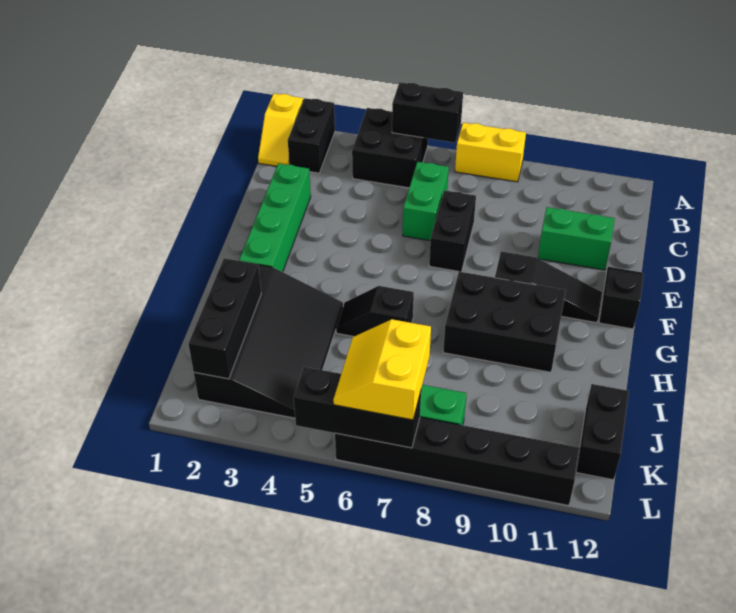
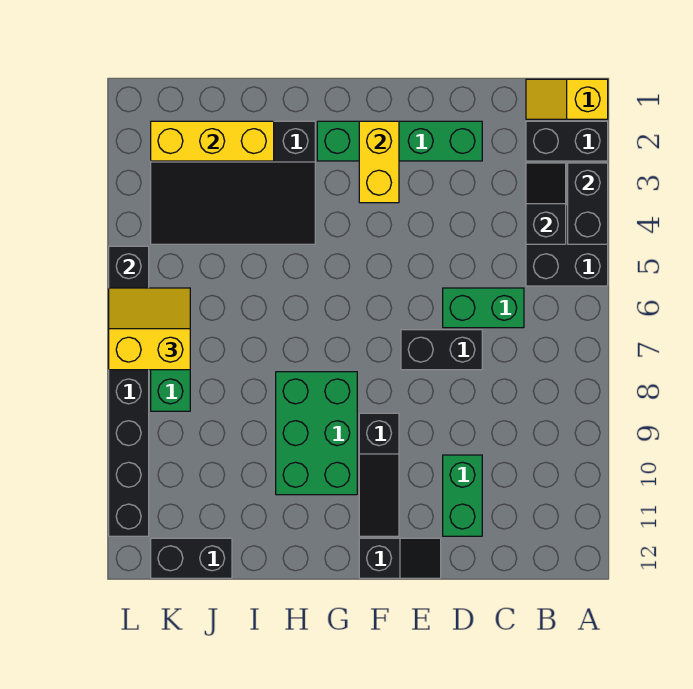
black 1x2 brick [392,82,463,143] -> black 1x2 brick moved to [568,163,608,244]
yellow 1x2 brick [455,123,526,182] -> yellow 1x2 brick moved to [359,121,399,203]
black 2x3 brick [443,272,566,372] -> green 2x3 brick [276,372,357,495]
black 1x2 slope [336,286,414,337] -> black 1x2 slope moved to [526,163,566,244]
black 1x3 brick [188,258,261,379] -> yellow 1x3 brick [151,121,274,161]

